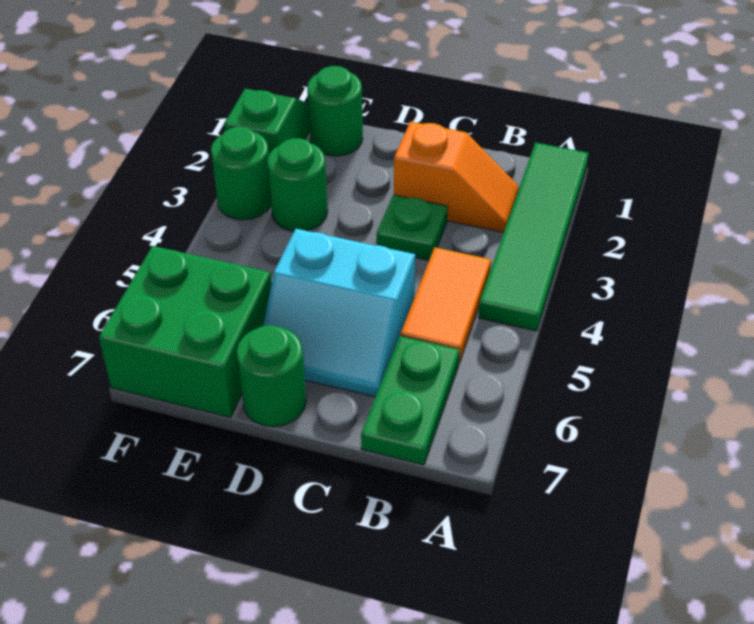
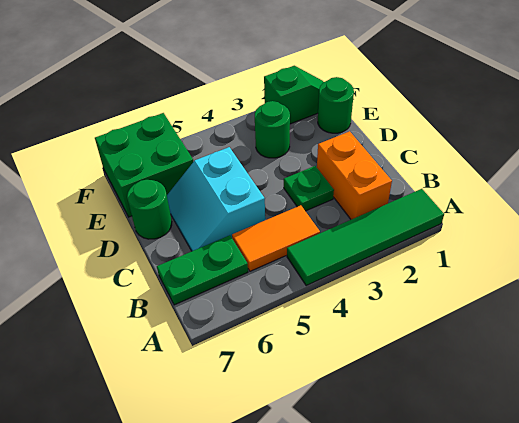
orange 1x2 slope [394,121,519,232] -> orange 1x2 brick [317,131,392,220]
green 1x1 round brick [211,127,271,220] -> none

